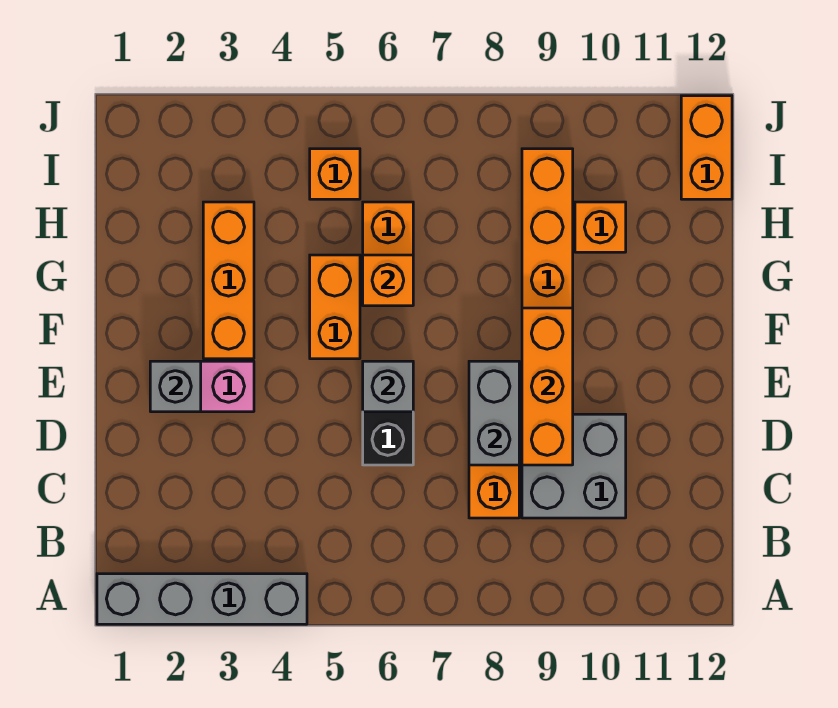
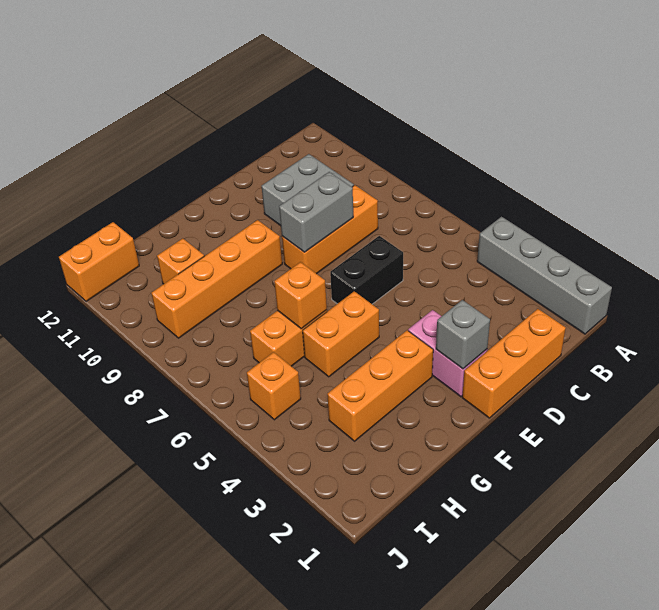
orange 1x3 brick [522,308,573,465] -> orange 1x3 brick moved to [462,309,566,418]
grey 1x1 brick [363,361,413,412] -> none

